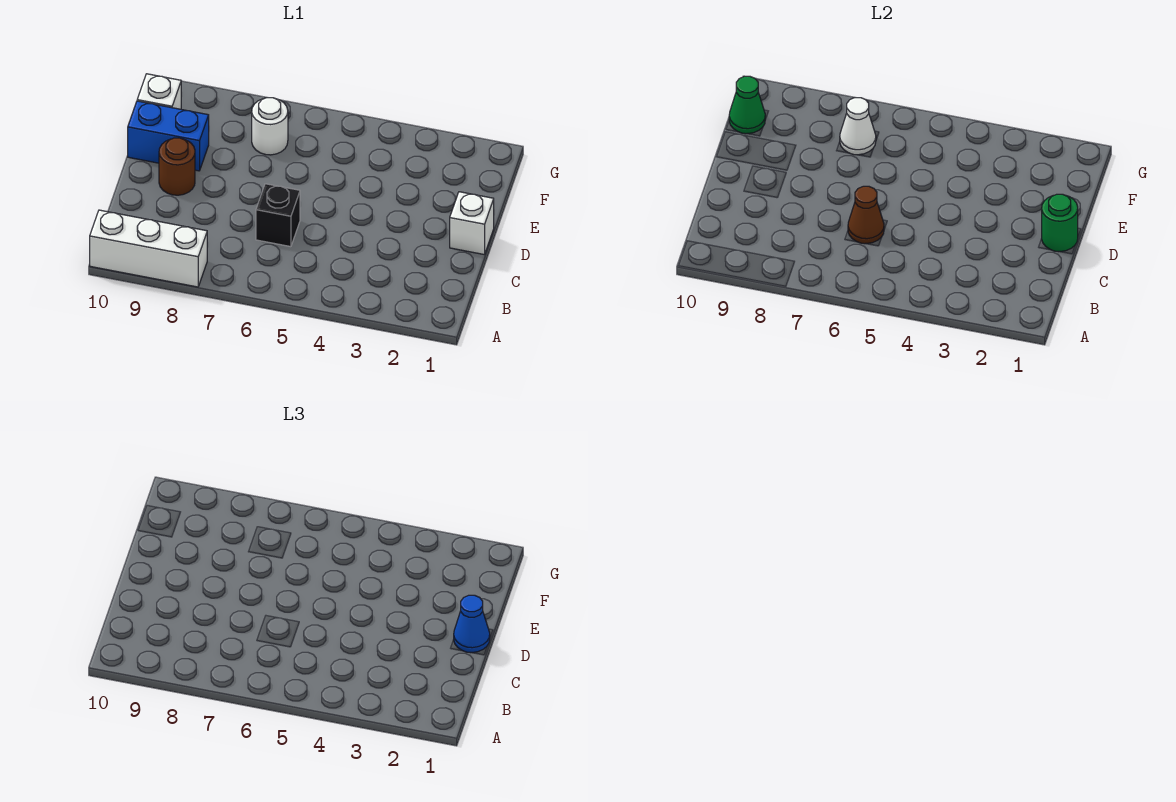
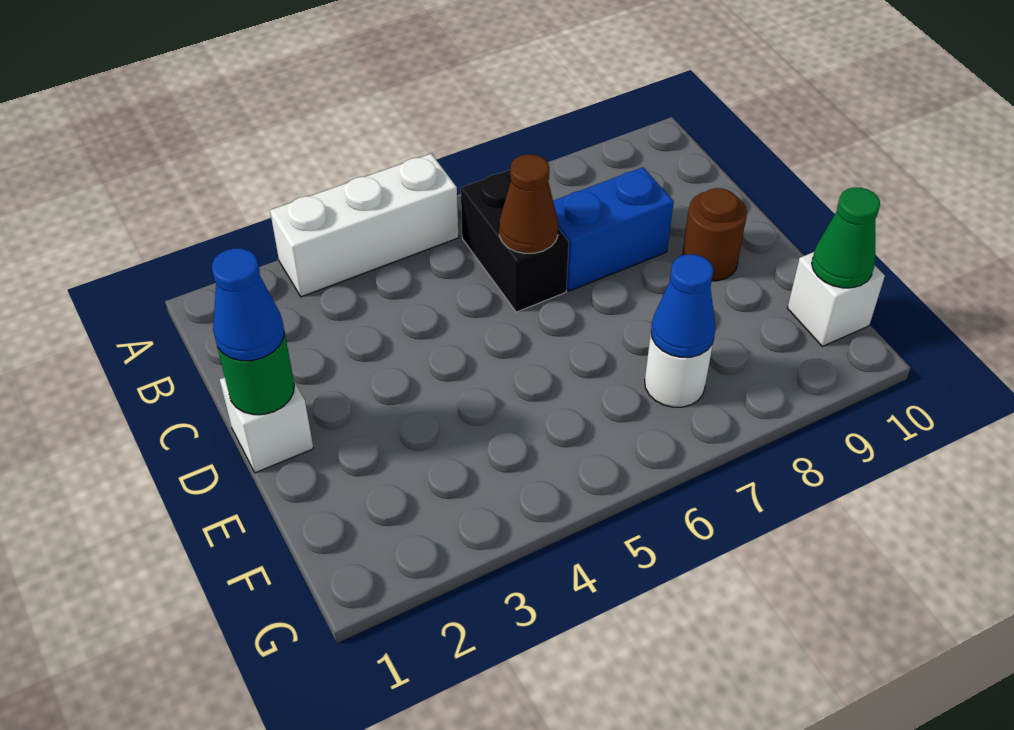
white 1x3 brick [90,210,207,287] -> white 1x3 brick moved to [270,154,459,297]
black 1x1 brick [256,184,300,247] -> black 1x2 brick [461,170,569,312]
blue 1x2 brick [128,101,209,171] -> blue 1x2 brick moved to [553,167,674,291]
white 1x1 cone [840,98,876,155] -> blue 1x1 cone [651,254,716,357]

